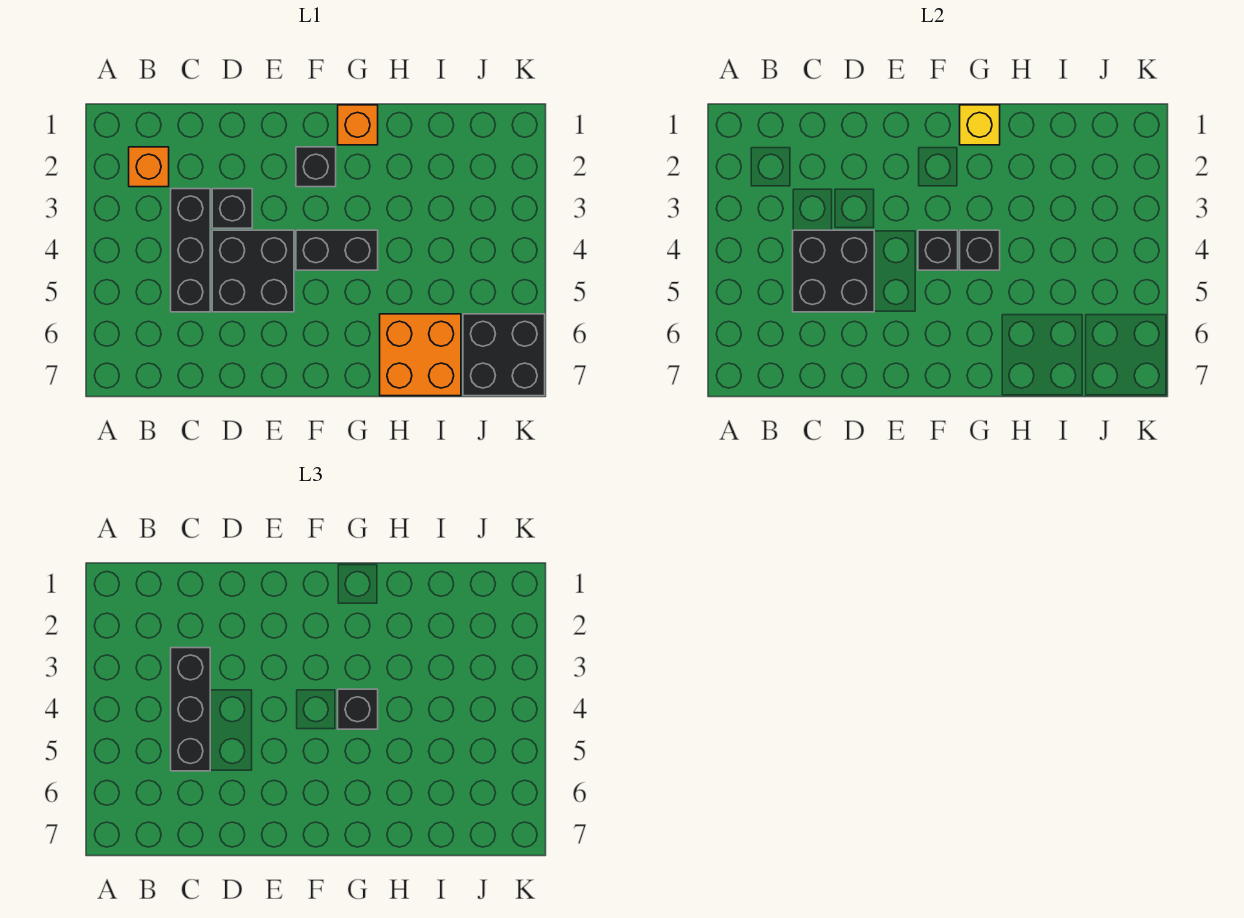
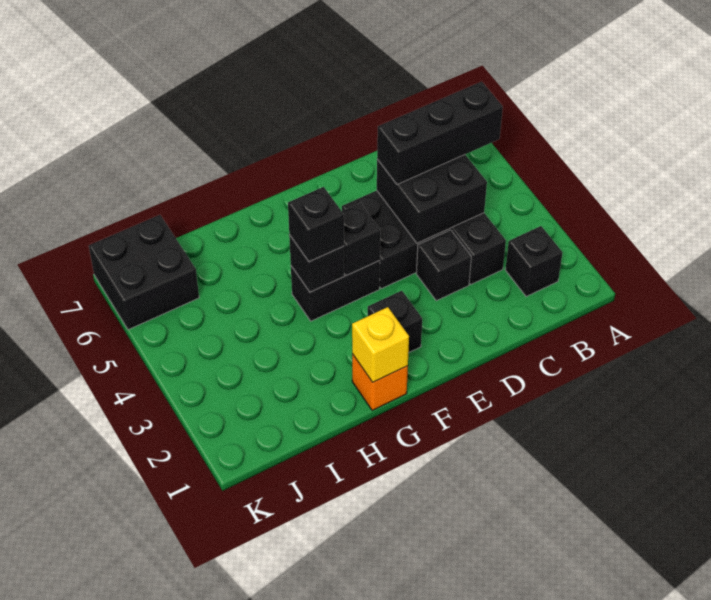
orange 1x1 brick [129,147,169,187] -> black 1x1 brick [505,226,563,297]
black 1x3 brick [171,648,210,771] -> black 1x3 brick turned to [377,82,503,184]
orange 2x2 brick [380,314,461,396] -> none

